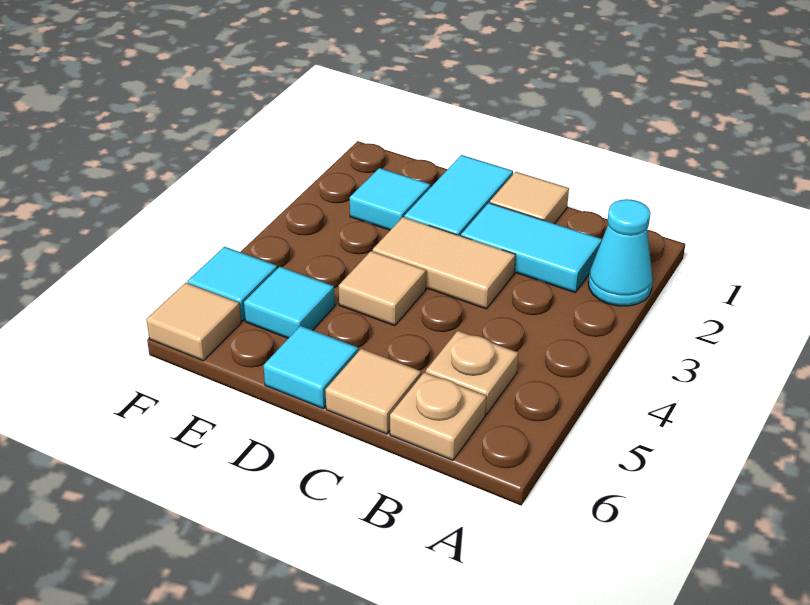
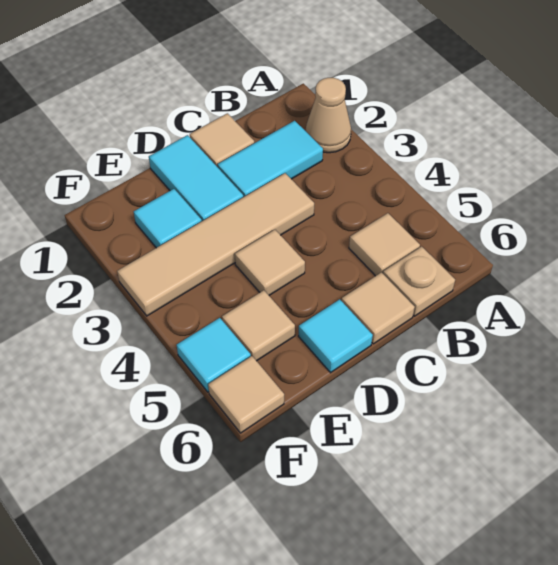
cyan 1x1 cone [588,199,653,306] -> tan 1x1 cone [306,78,351,153]
tan 1x1 plate [426,331,518,414] -> tan 1x1 tile [349,213,420,276]
tan 1x2 tile [373,217,515,309] -> tan 1x4 tile [117,173,314,316]
cyan 1x1 tile [244,267,335,338] -> tan 1x1 tile [222,290,295,361]

